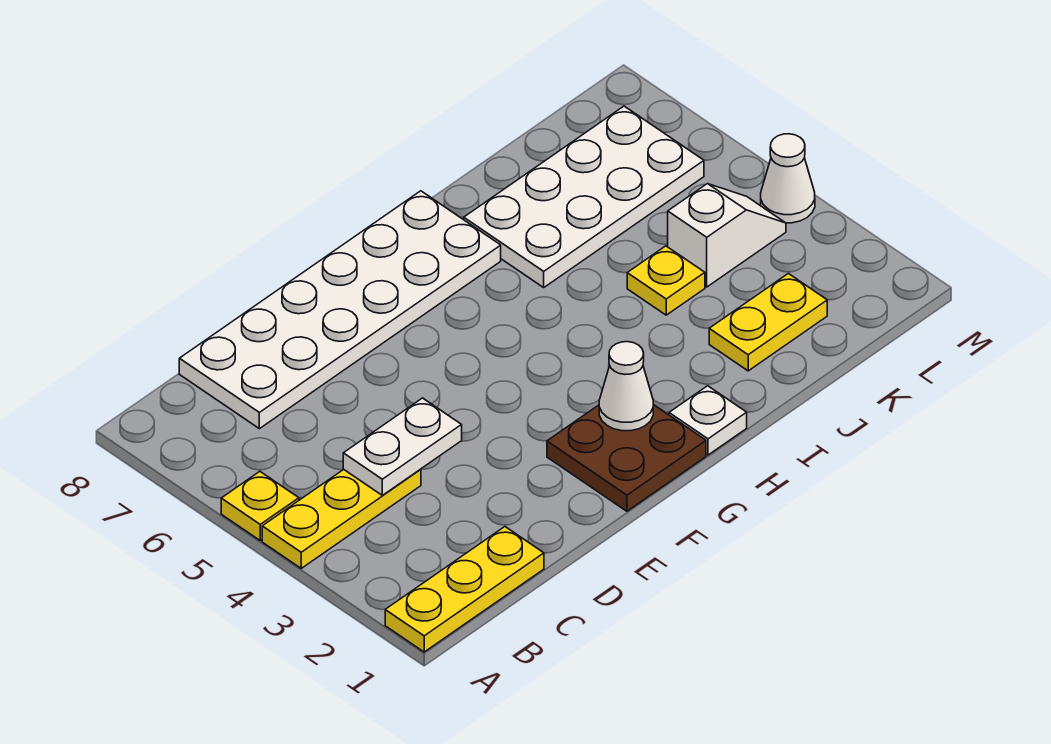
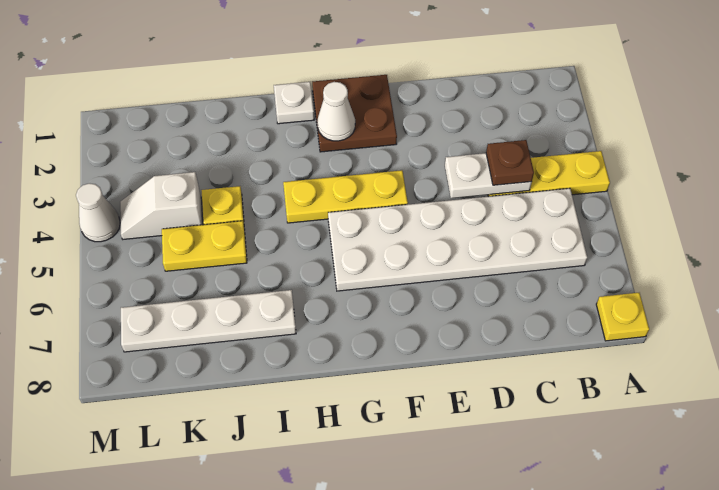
yellow 1x3 plate [385,527,544,652] -> yellow 1x3 plate moved to [283,170,408,223]
yellow 1x1 plate [221,472,299,540] -> yellow 1x1 plate moved to [596,293,649,341]
none -> brown 1x1 plate [486,140,534,185]
white 2x6 plate [179,191,501,429] -> white 2x6 plate moved to [328,188,587,291]
white 2x4 plate [464,106,704,287] -> white 1x4 plate [121,290,296,352]
yellow 1x2 plate [709,274,827,371] -> yellow 1x2 plate moved to [162,221,247,271]

